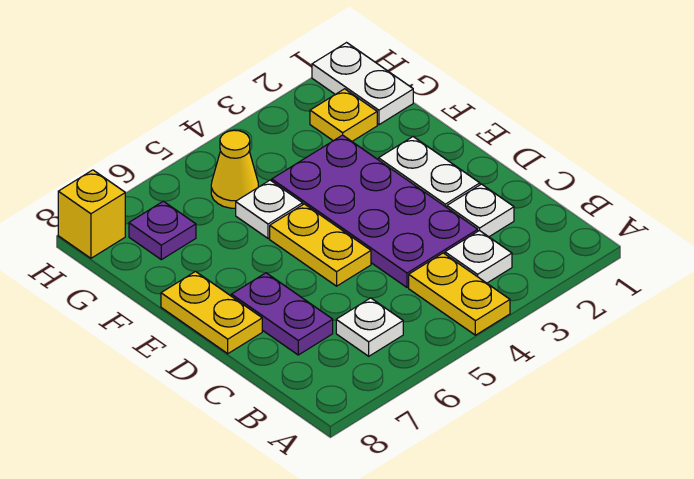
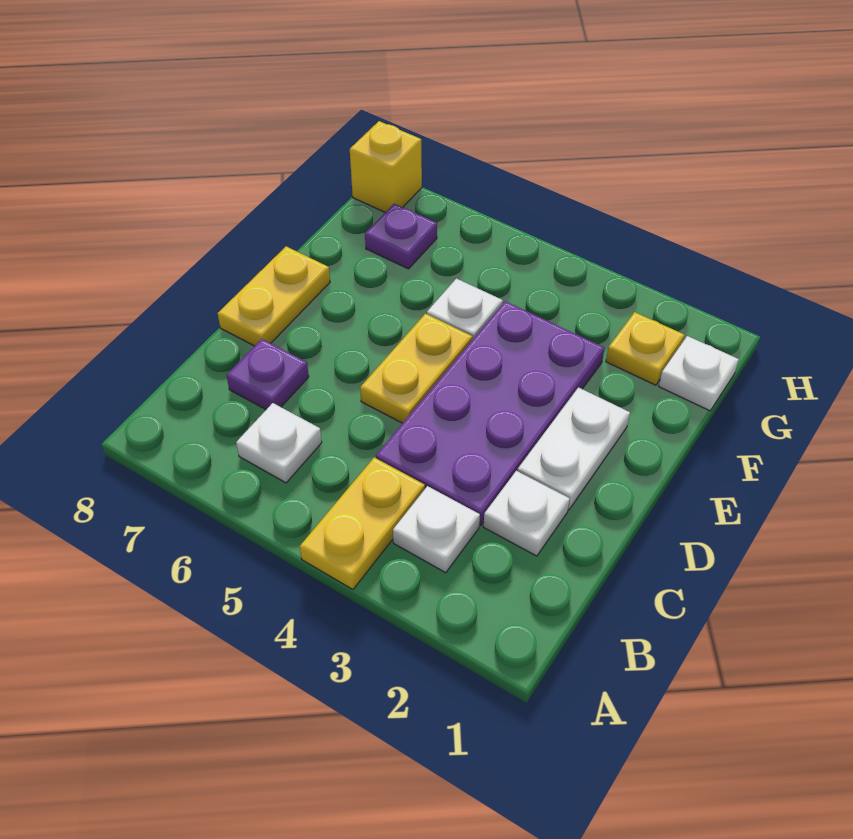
purple 1x2 plate [231,273,333,355] -> purple 1x1 plate [226,339,309,409]
white 1x2 plate [312,43,413,125] -> white 1x1 plate [659,336,739,411]
yellow 1x1 cone [211,130,258,208] -> none

